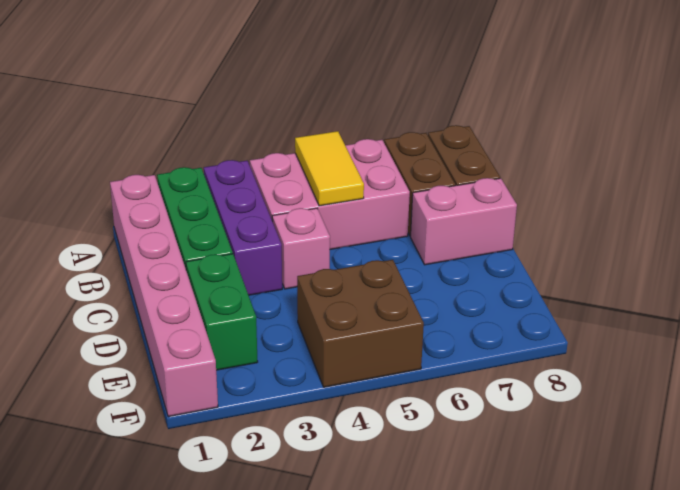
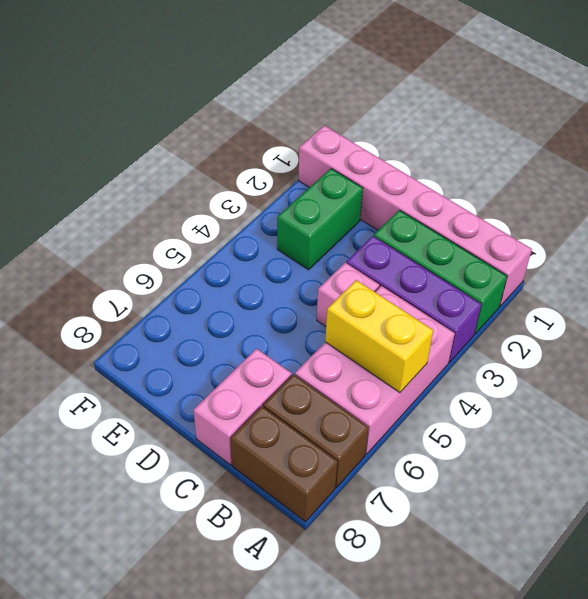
yellow 1x2 tile [295,131,364,206] -> yellow 1x2 brick [325,280,433,393]
green 1x2 brick [186,254,258,370] -> green 1x2 brick turned to [277,169,363,270]
brown 2x2 brick [297,260,424,387] -> none

